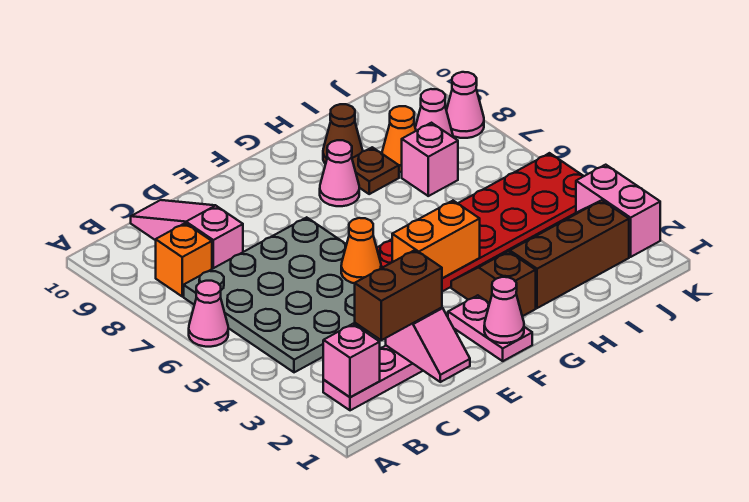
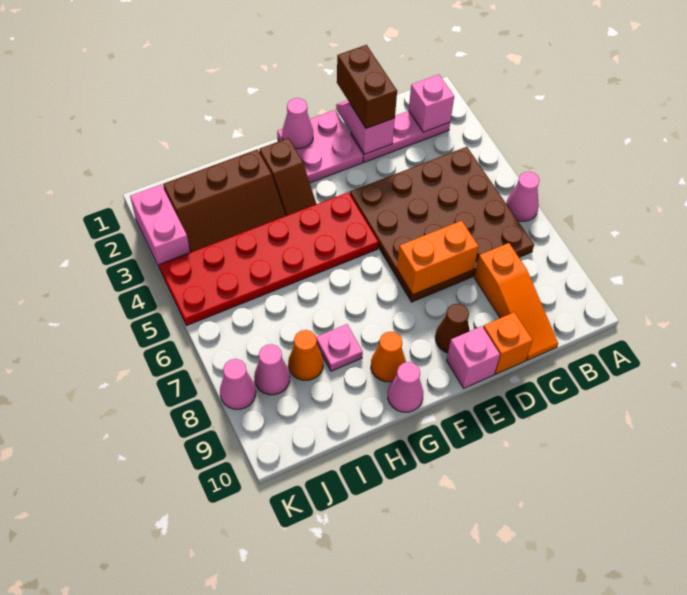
grey 4x4 plate [184,217,368,372] -> brown 4x4 plate [350,147,534,302]
orange 1x1 brick [156,223,212,296] -> orange 1x1 brick moved to [483,312,533,374]
brown 1x2 brick [355,250,442,340] -> brown 1x2 brick turned to [337,45,397,129]
pink 1x3 slope [131,200,243,269] -> orange 1x3 slope [474,243,558,360]
orange 1x1 cone [341,218,381,283] -> orange 1x1 cone moved to [371,332,406,382]
pink 1x2 plate [448,295,532,361] -> pink 2x2 plate [277,110,363,183]
orange 1x2 brick [392,201,480,278] -> orange 1x2 brick moved to [397,221,479,295]
pink 1x1 cone [320,140,359,206] -> pink 1x1 cone moved to [388,362,423,412]
brown 1x1 plate [352,147,399,194] -> pink 1x1 plate [316,324,363,371]
brown 1x1 cone [323,104,363,164] -> brown 1x1 cone moved to [435,304,470,353]
pink 1x1 brick [402,123,458,196] -> pink 1x1 brick moved to [447,326,500,388]

